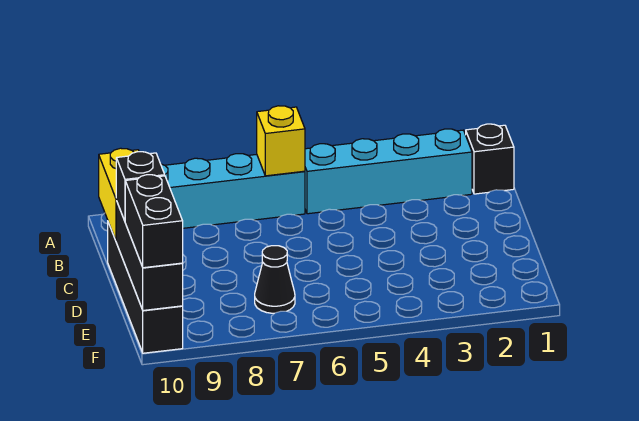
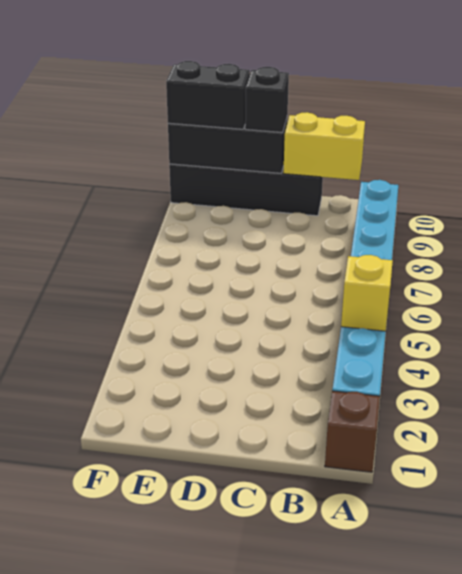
black 1x1 brick [466,124,514,194] -> brown 1x1 brick [325,391,380,472]
yellow 1x1 brick [257,106,305,176] -> yellow 1x1 brick moved to [341,255,393,331]
black 1x1 cone [255,246,295,313] -> none

